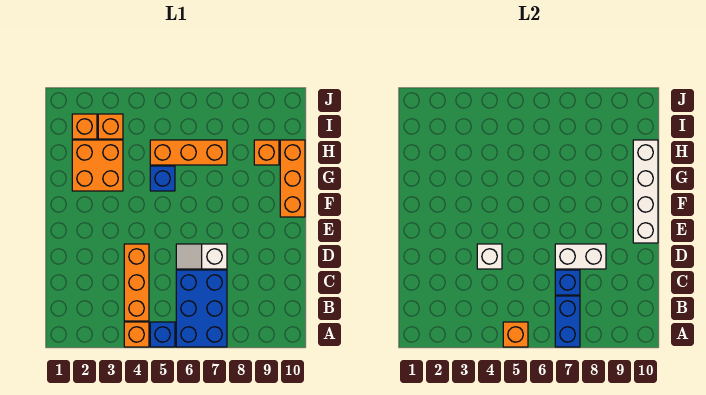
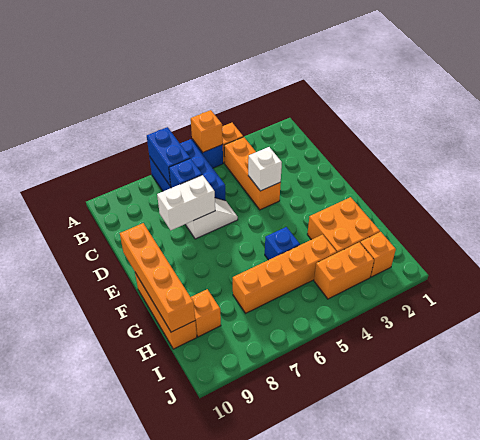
white 1x4 brick [633,140,658,243] -> orange 1x4 brick [120,223,195,332]
orange 1x3 brick [150,140,227,165] -> orange 1x4 brick [233,235,337,313]
orange 1x1 brick [98,114,123,139] -> orange 1x2 brick [314,242,374,299]

